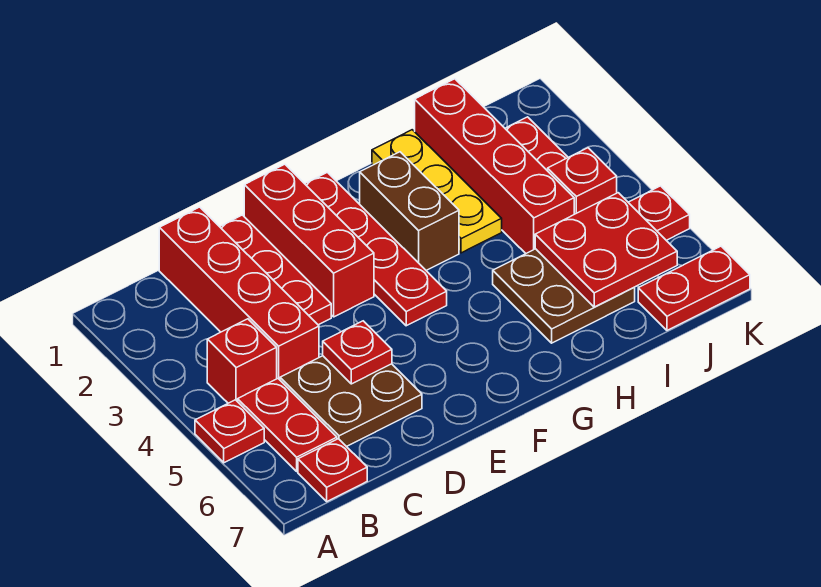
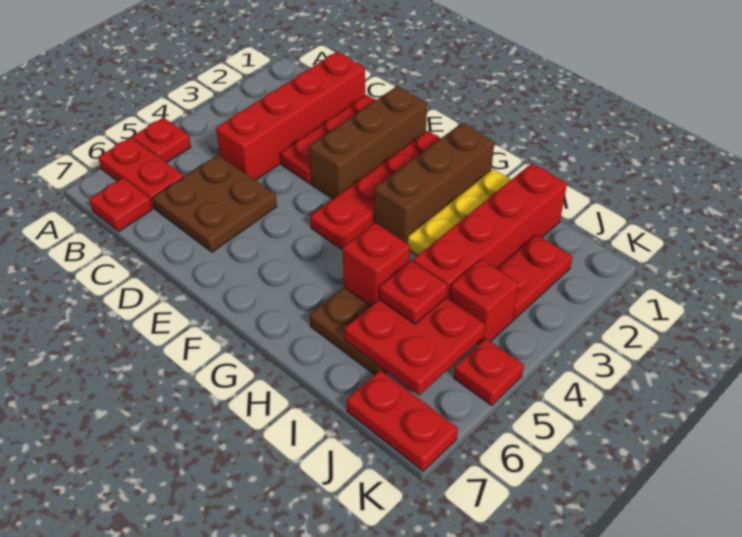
red 1x1 brick [207,319,277,403] -> red 1x1 brick moved to [343,223,410,306]
red 1x2 plate [238,379,337,471] -> red 1x2 plate turned to [98,137,184,208]
red 1x1 plate [323,321,392,384] -> red 1x1 plate moved to [379,261,447,324]
red 1x3 brick [244,164,374,317] -> brown 1x3 brick [309,86,427,199]
brown 1x2 brick [360,152,459,270] -> brown 1x3 brick [374,123,494,244]

